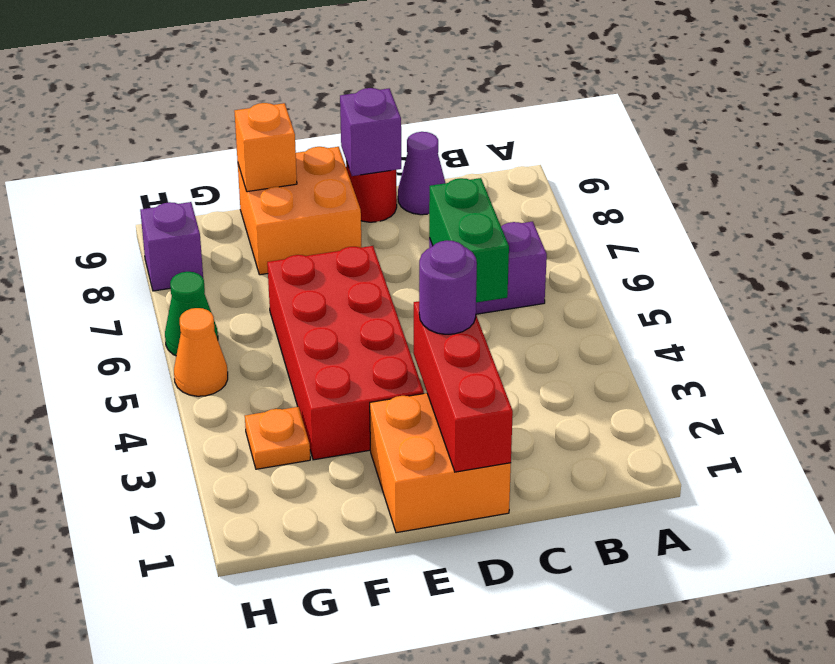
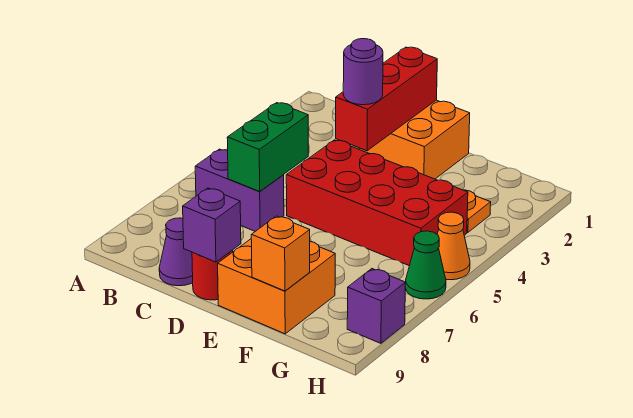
red 2x4 brick [267,246,424,460] -> red 2x4 brick turned to [286,140,468,266]

